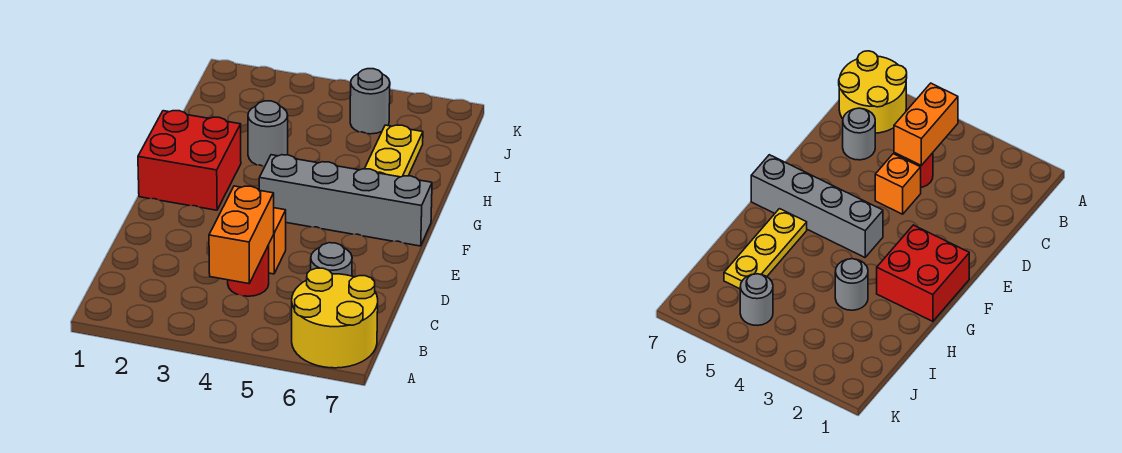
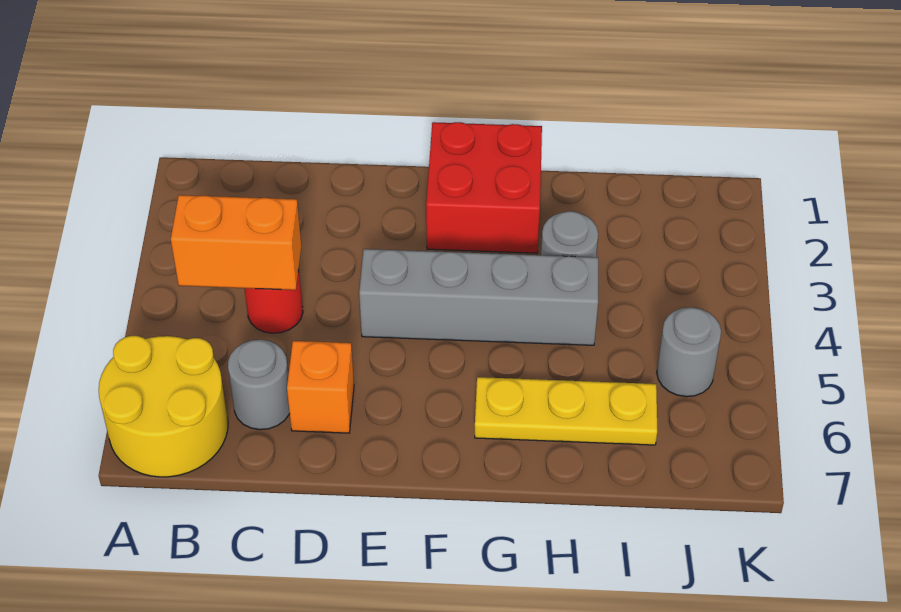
orange 1x1 brick [269,208,286,274] -> orange 1x1 brick moved to [287,341,354,433]
grey 1x4 brick [259,155,432,246] -> grey 1x4 brick turned to [359,249,598,345]

